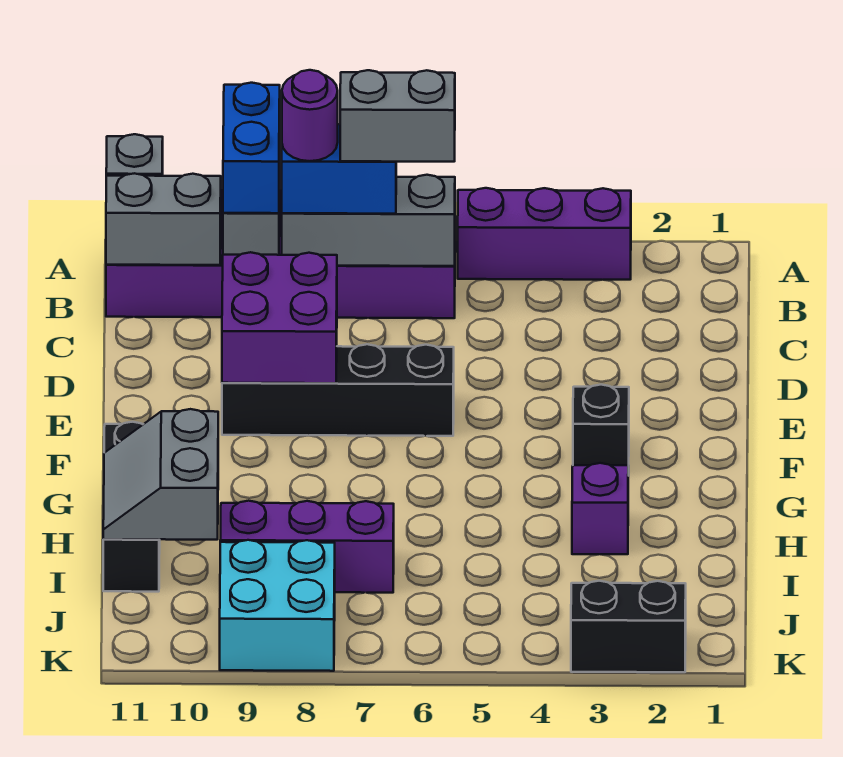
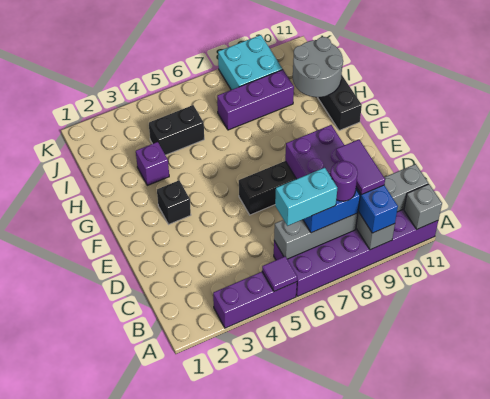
none -> purple 1x1 tile [262,256,297,291]
grey 1x2 brick [340,70,455,162] -> cyan 1x2 brick [275,168,337,226]
none -> purple 1x2 tile [336,140,385,195]
grey 2x2 slope [103,409,218,540] -> grey 2x2 round brick [293,37,343,97]
black 1x2 brick [571,581,686,672] -> black 1x2 brick moved to [148,105,204,155]

